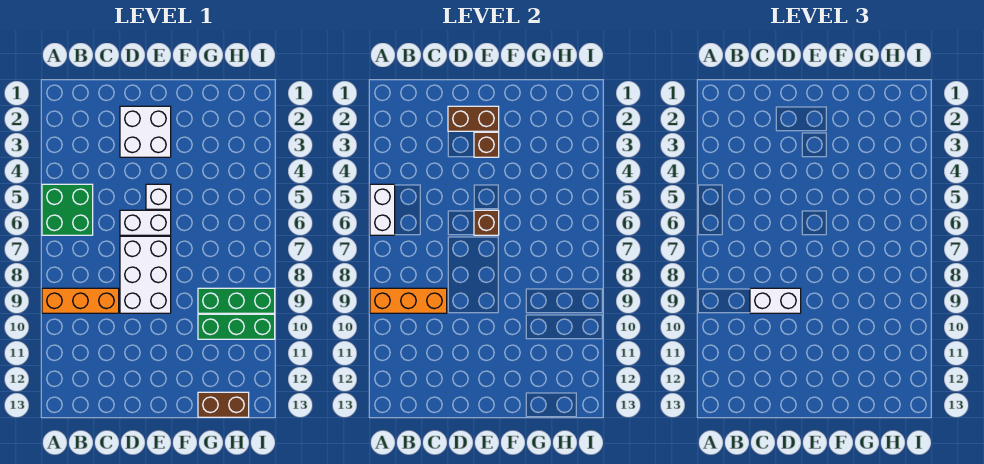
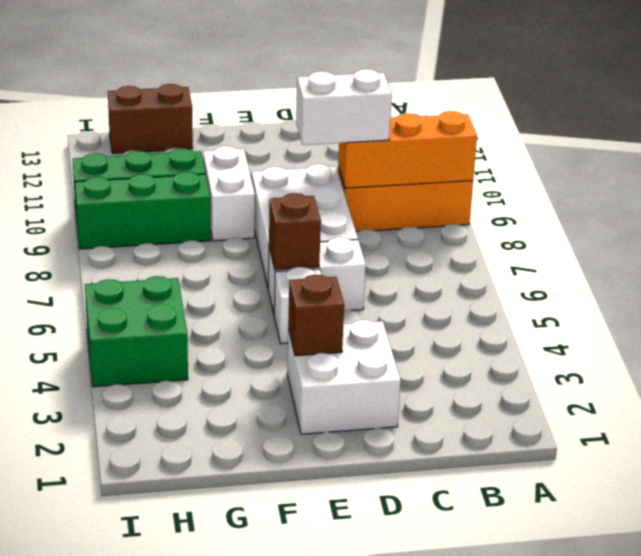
green 2x2 brick [42,184,93,235] -> green 2x2 brick moved to [85,276,188,387]
white 1x2 brick [370,184,395,235] -> white 1x2 brick moved to [203,146,255,241]
brown 1x2 brick [448,106,499,131] -> none

